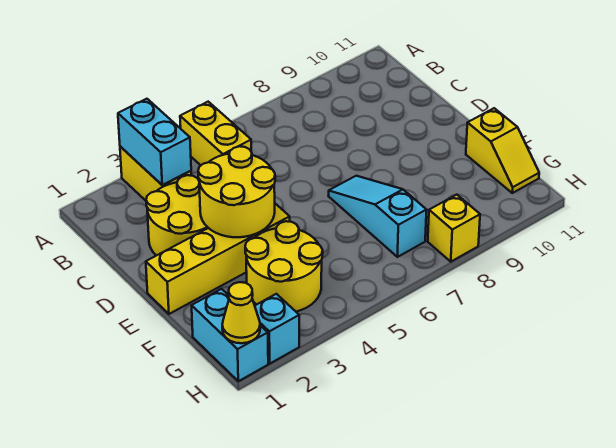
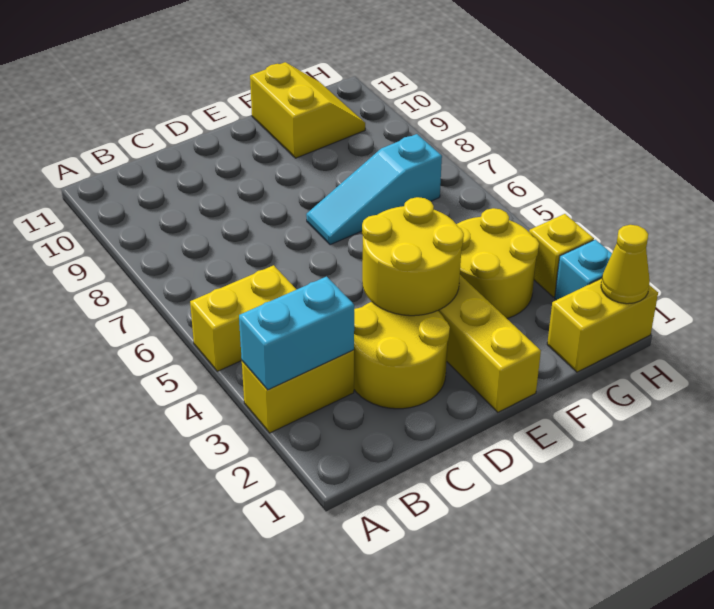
yellow 1x2 slope [466,108,539,193] -> yellow 2x2 slope [250,62,365,158]
cyan 1x2 brick [192,289,268,381] -> yellow 1x2 brick [547,278,658,372]
yellow 1x1 brick [428,195,480,262] -> yellow 1x1 brick moved to [529,214,594,297]

